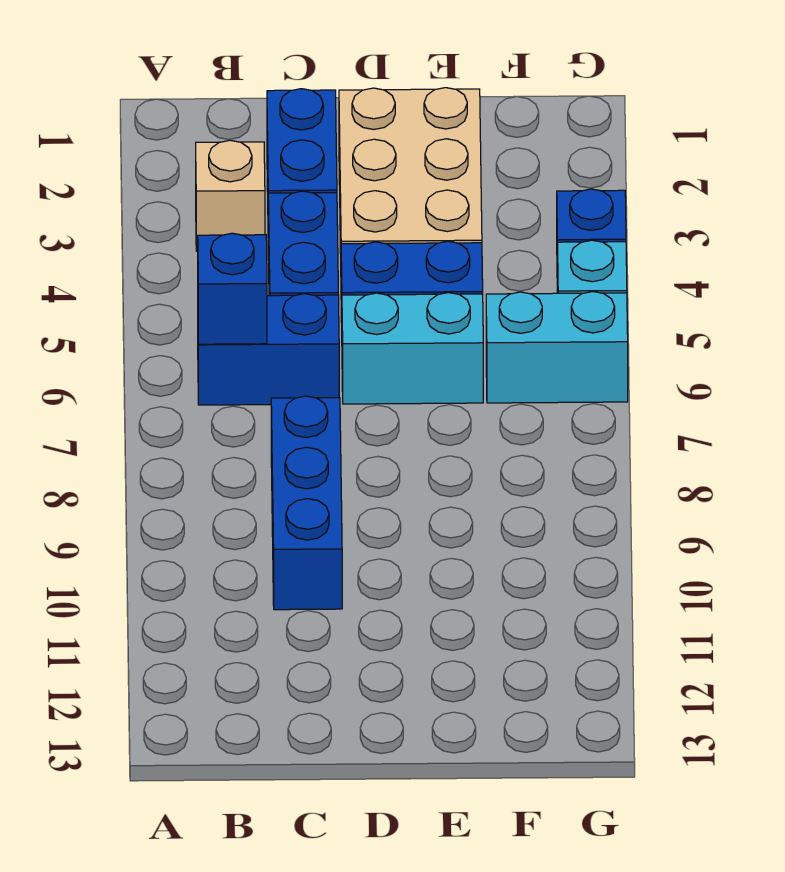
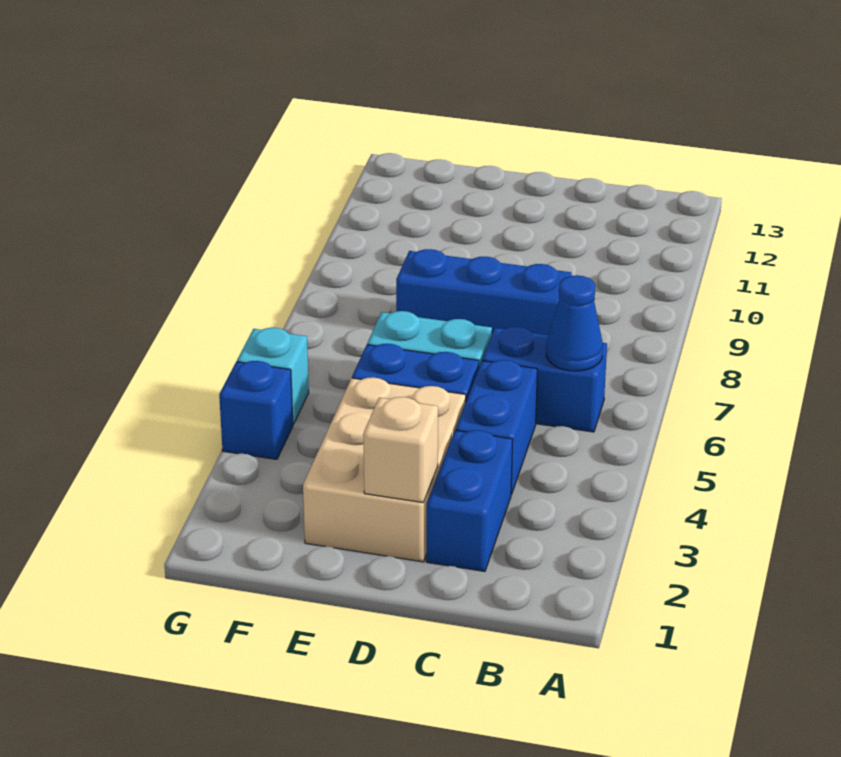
tan 1x1 brick [196,140,265,251] -> tan 1x1 brick moved to [363,397,438,503]
blue 1x1 brick [198,233,267,344] -> blue 1x1 cone [546,275,603,371]
blue 1x3 brick [271,396,342,610] -> blue 1x3 brick turned to [396,249,572,335]
cyan 1x2 brick [486,292,628,403] -> none

